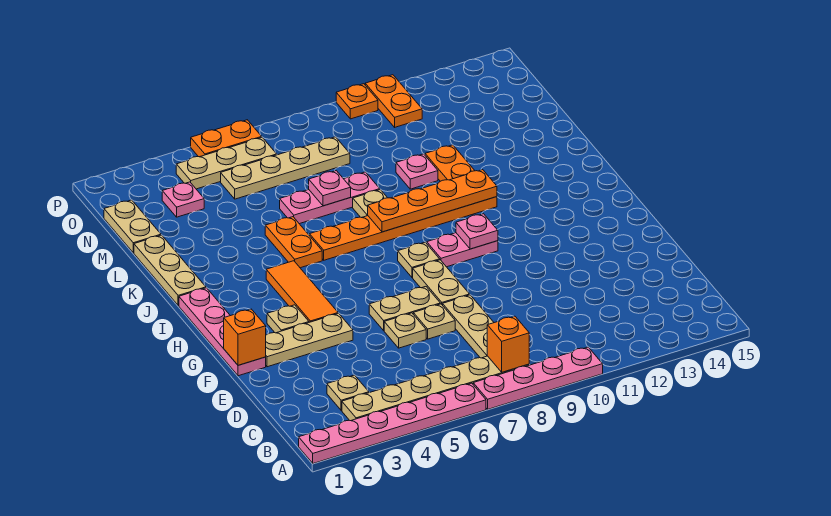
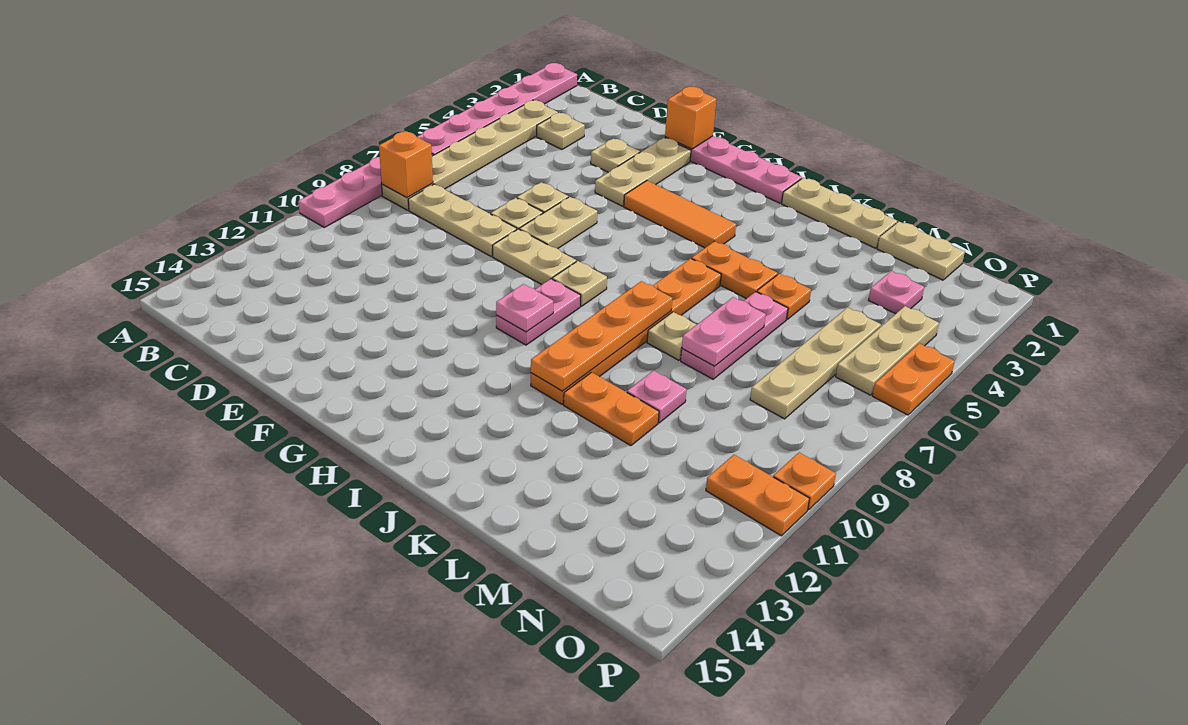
tan 1x1 plate [267,305,309,333] -> tan 1x1 plate moved to [591,138,640,172]
none -> orange 1x1 plate [757,274,811,319]
pink 1x1 plate [309,171,351,206] -> pink 1x2 plate [682,297,766,366]

